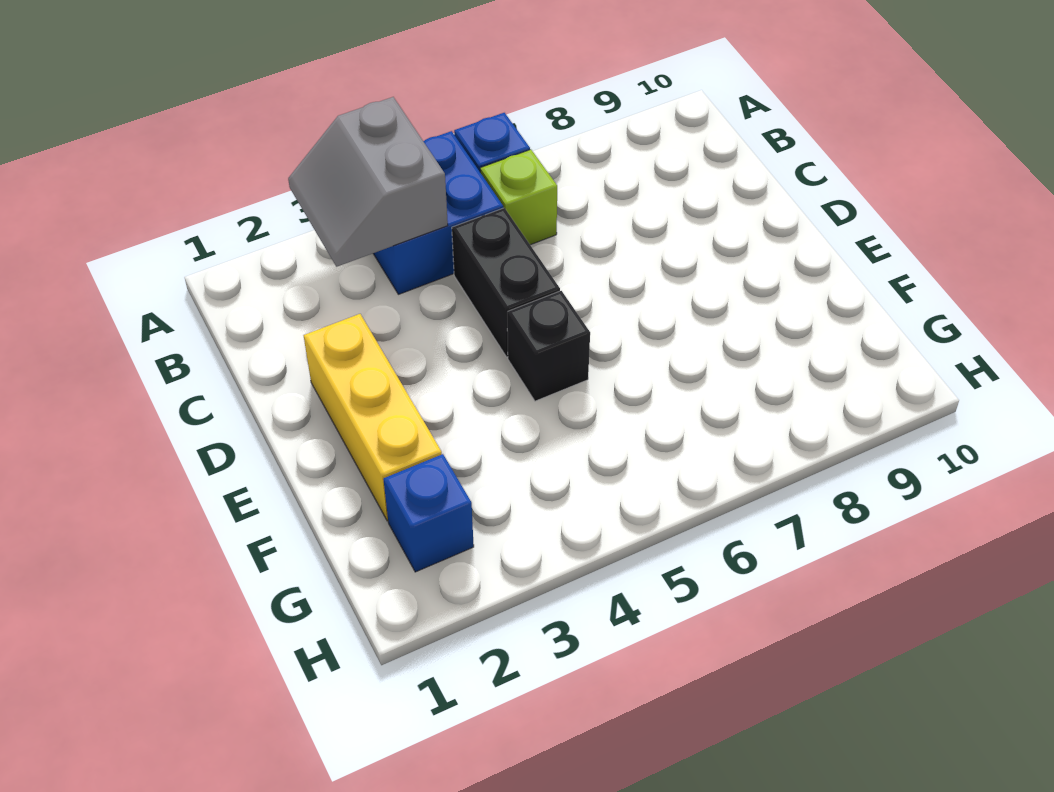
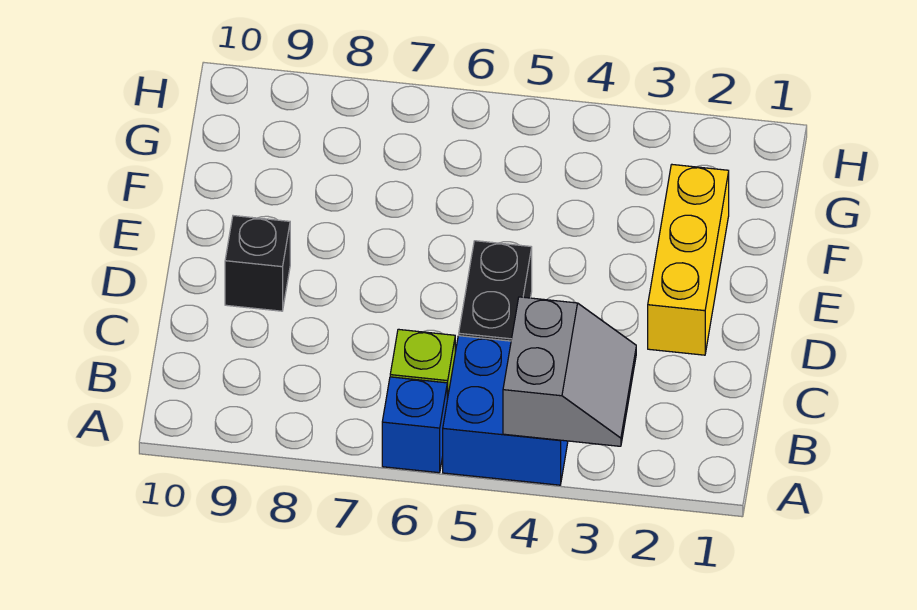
black 1x1 brick [507,291,590,401] -> black 1x1 brick moved to [225,216,290,311]
blue 1x1 brick [383,454,474,572] -> none

